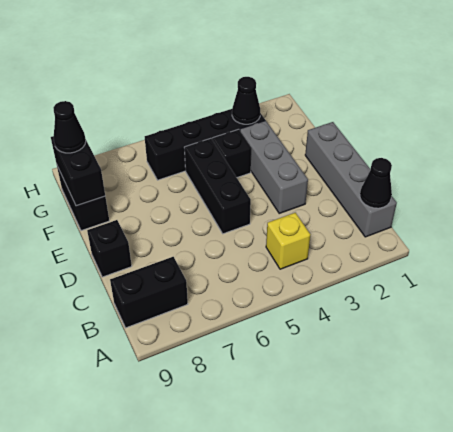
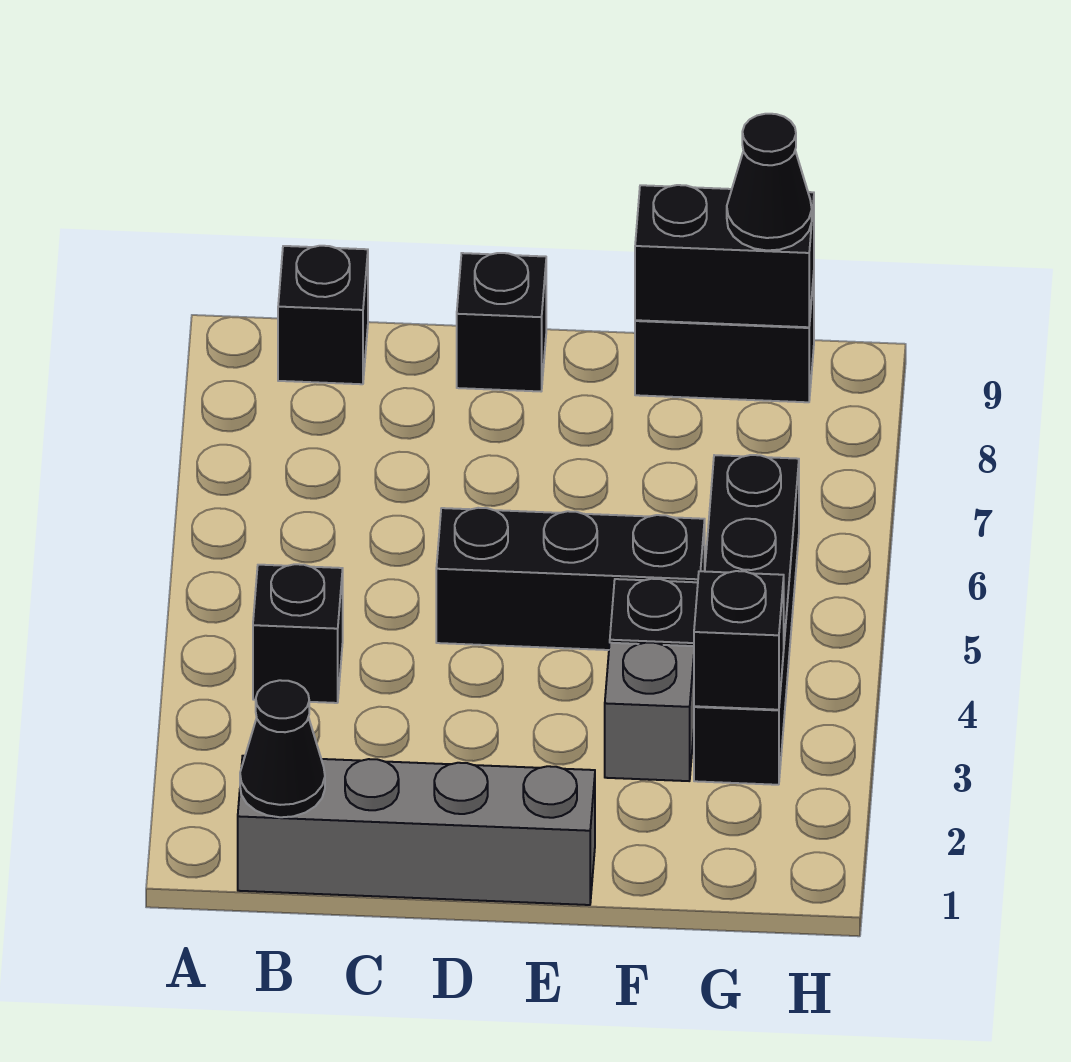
yellow 1x1 brick [266,213,310,269] -> black 1x1 brick [253,564,343,703]
black 1x2 brick [110,257,188,328] -> black 1x1 brick [278,246,368,384]
grey 1x3 brick [240,120,308,213] -> grey 1x1 brick [605,643,694,781]
black 1x1 cone [232,77,260,124] -> black 1x1 brick [694,571,784,710]

